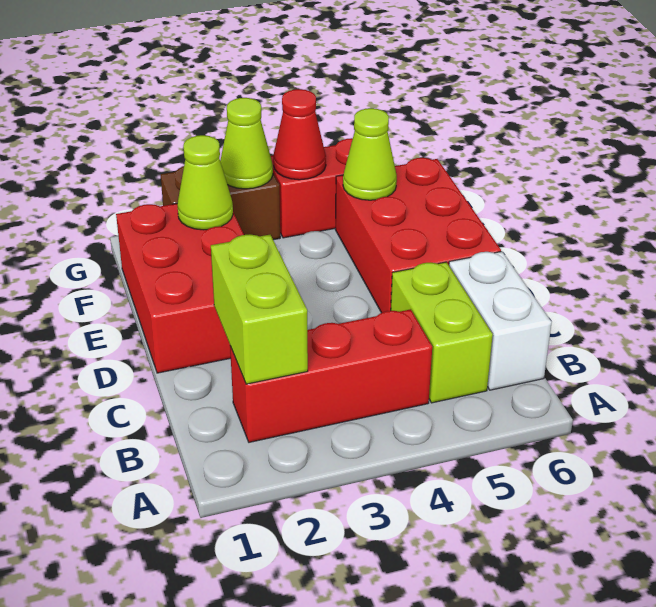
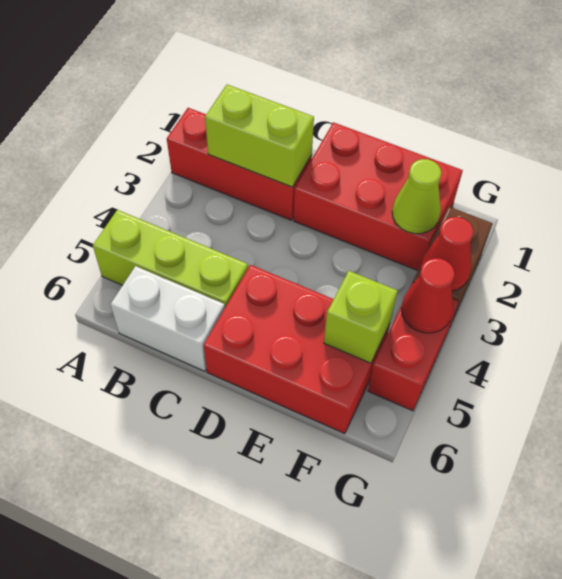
red 1x3 brick [230,309,432,442] -> red 1x3 brick turned to [167,108,312,220]
lime 1x2 brick [391,262,493,403] -> lime 1x3 brick [93,210,248,307]
lime 1x1 cone [343,108,397,200] -> lime 1x1 brick [324,271,397,363]
lime 1x1 cone [220,98,273,189] -> red 1x1 cone [421,217,474,291]

